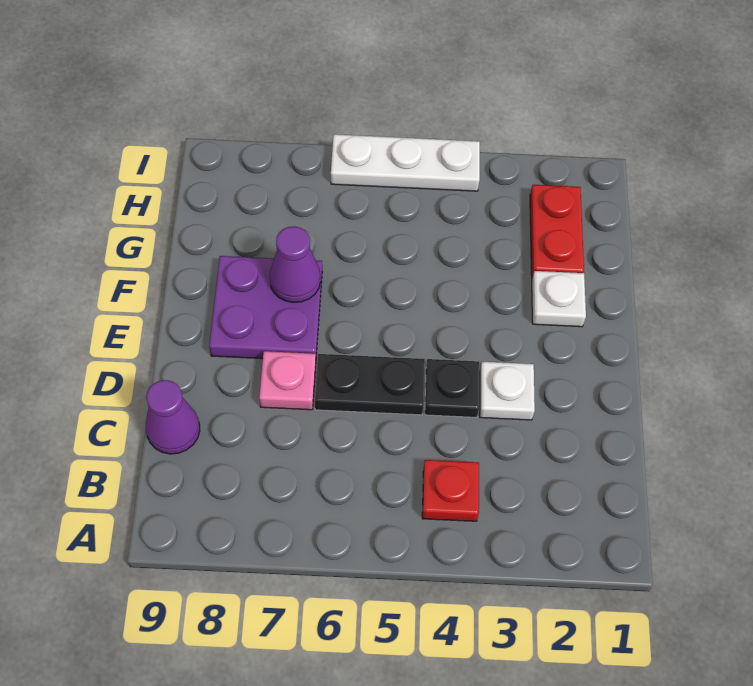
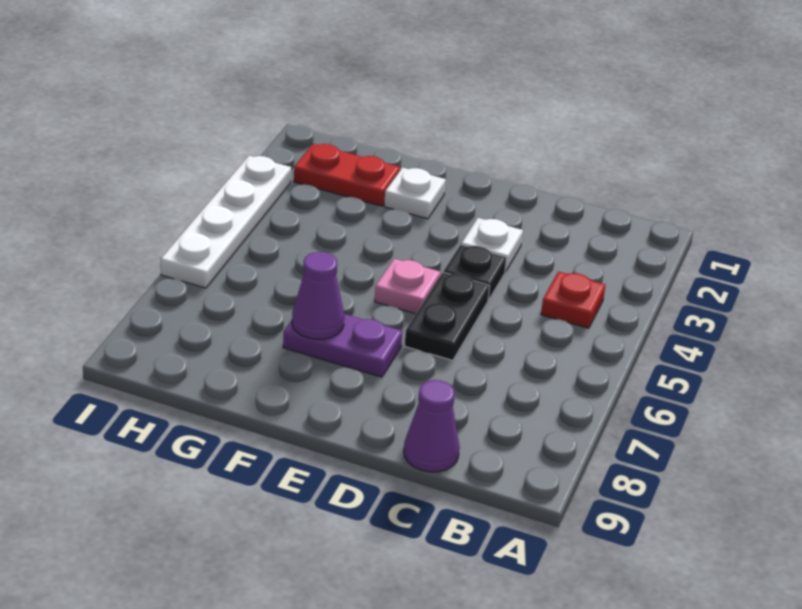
pink 1x1 plate [259,351,316,410] -> pink 1x1 plate moved to [375,259,440,314]
purple 2x2 plate [209,256,322,359] -> purple 1x2 plate [283,314,402,377]
white 1x3 plate [331,134,480,191] -> white 1x4 plate [161,156,291,288]

